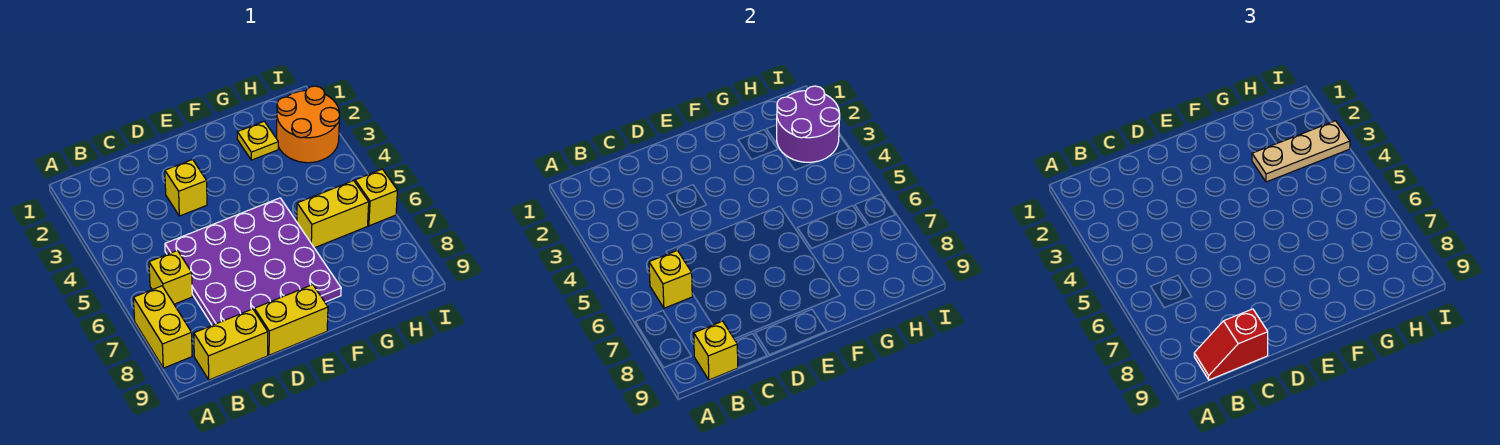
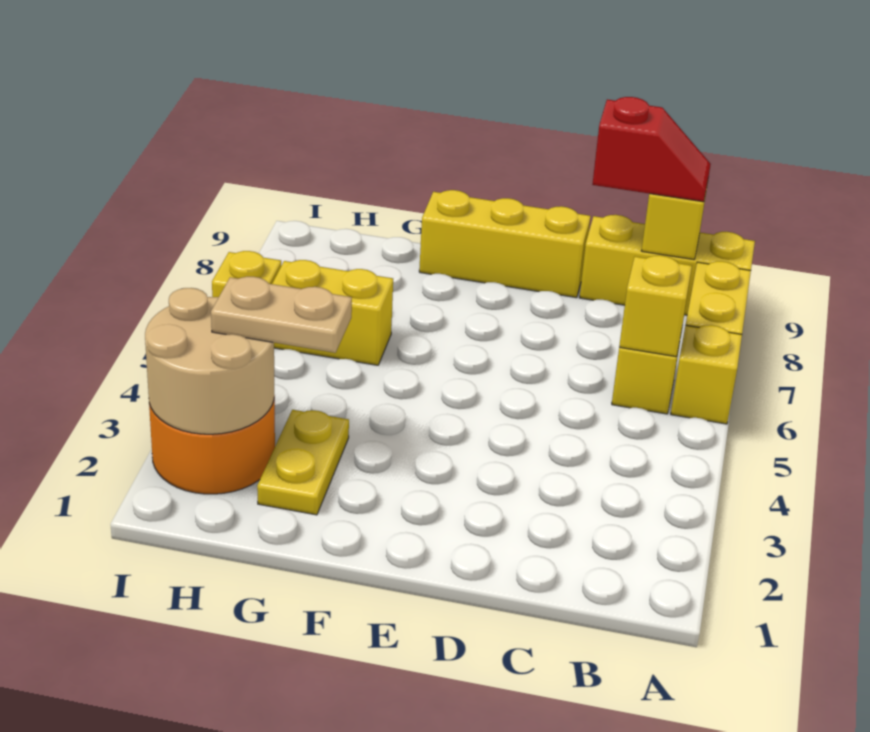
yellow 1x2 brick [194,309,268,380] -> yellow 1x3 brick [580,215,755,315]
purple 4x4 plate [165,198,341,325] -> none
yellow 1x1 brick [165,159,207,216] -> yellow 1x1 brick moved to [671,325,742,424]
yellow 1x2 brick [254,285,328,355] -> yellow 1x3 brick [419,190,591,298]
yellow 1x1 plate [237,121,278,160] -> yellow 1x2 plate [257,410,349,515]
tan 1x3 plate [1252,121,1350,182] -> tan 1x2 plate [211,277,352,353]
purple 2x2 round brick [777,86,840,162] -> tan 2x2 round brick [145,288,274,434]

